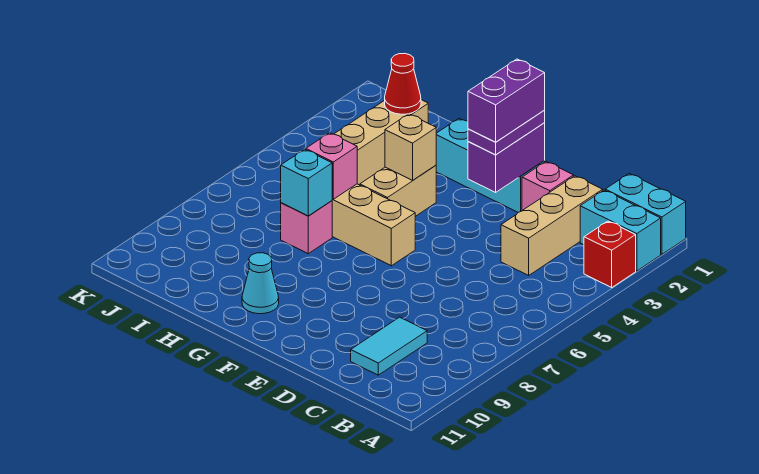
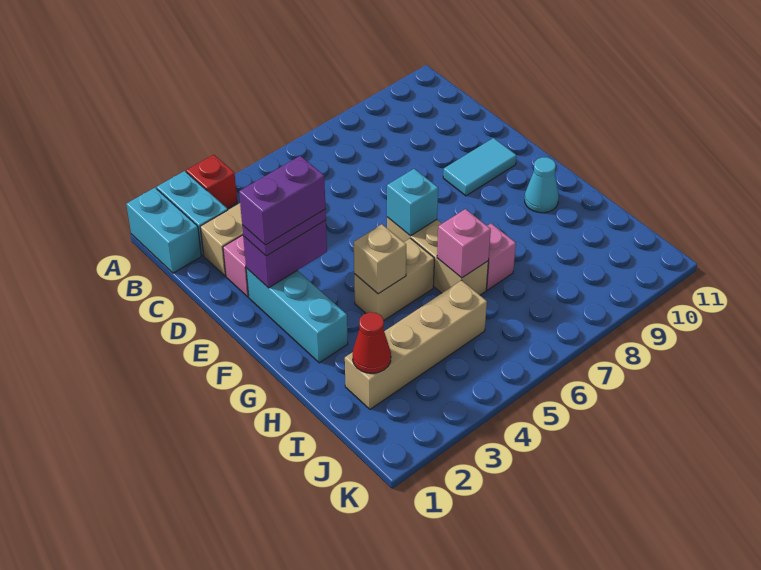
cyan 1x2 tile [351,317,427,375] -> cyan 1x2 tile moved to [443,138,517,196]
cyan 1x1 brick [281,149,332,216] -> cyan 1x1 brick moved to [387,169,438,236]

